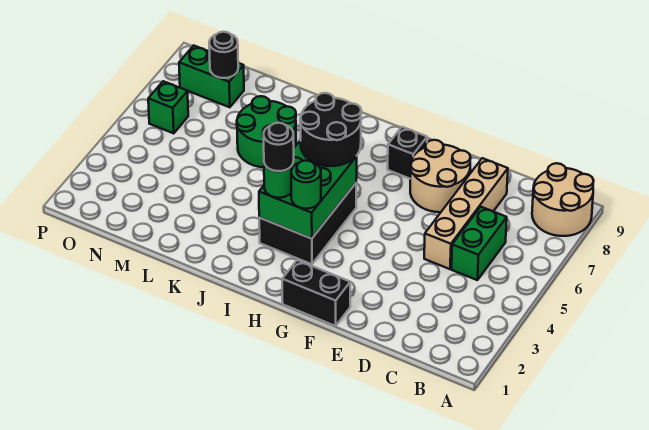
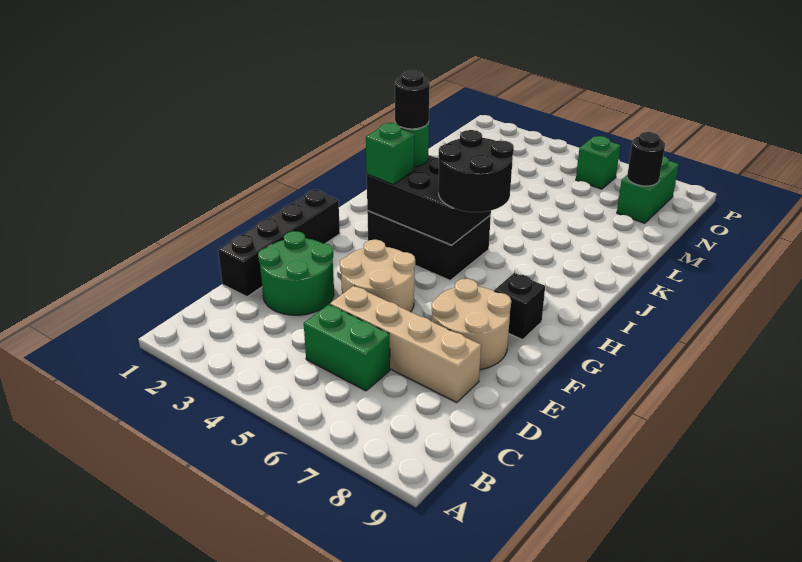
tan 2x2 round brick [532,163,594,236] -> tan 2x2 round brick moved to [340,240,415,312]
black 1x2 brick [282,260,350,326] -> black 1x4 brick [218,190,340,297]
green 2x3 brick [259,140,357,239] -> black 2x3 brick [367,155,491,245]
green 1x1 round brick [291,161,321,209] -> green 1x1 brick [366,123,414,184]
green 2x2 round brick [237,96,296,167] -> green 2x2 round brick moved to [258,231,334,315]

